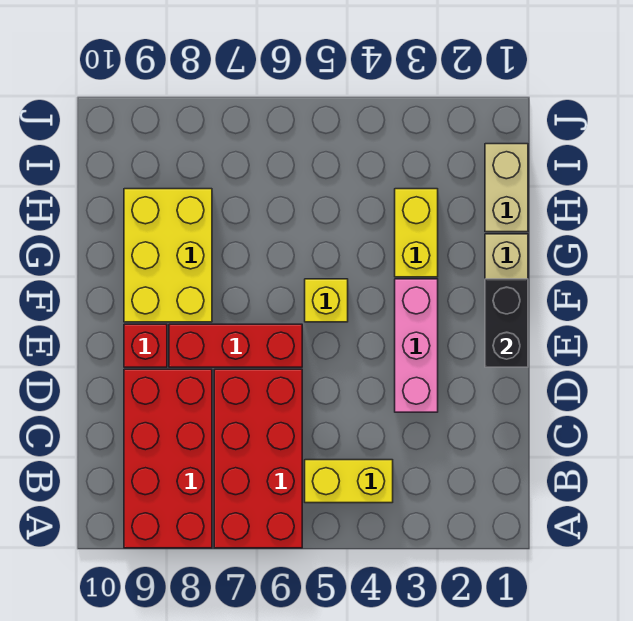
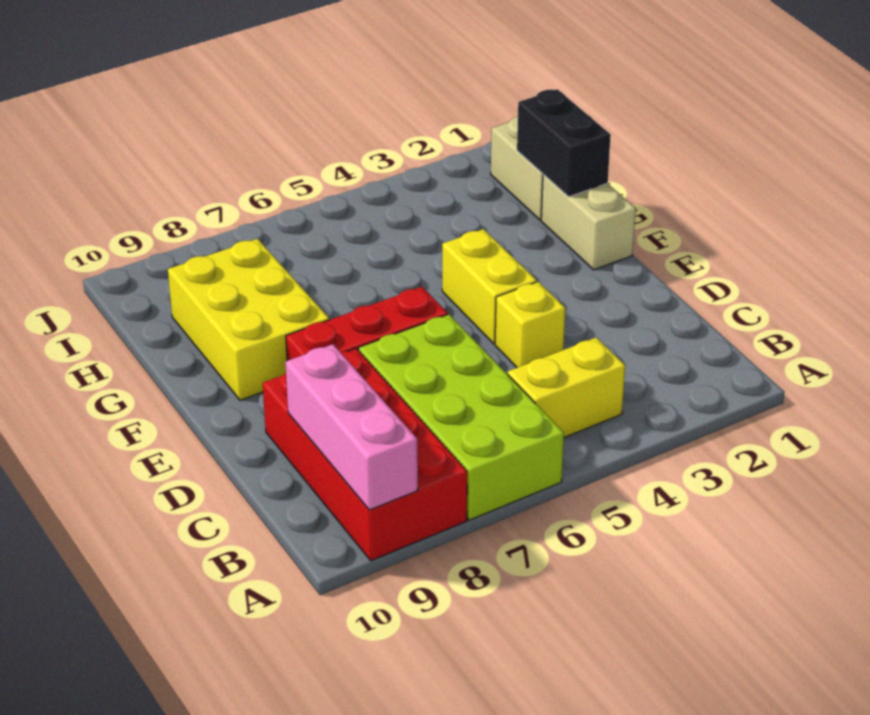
red 2x4 brick [214,369,302,548] -> lime 2x4 brick [359,314,564,520]
pink 1x3 brick [395,279,438,412] -> pink 1x3 brick moved to [285,344,418,510]
black 1x2 brick [485,279,528,367] -> black 1x2 brick moved to [517,89,611,197]
red 1x1 brick [124,324,167,367] -> none
yellow 1x1 brick [305,279,348,322] -> yellow 1x1 brick moved to [495,282,565,368]
yellow 1x2 brick [395,189,438,277] -> yellow 1x2 brick moved to [442,229,537,344]

